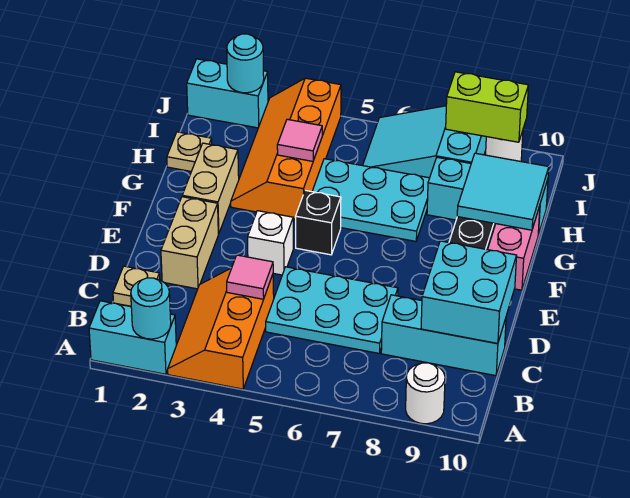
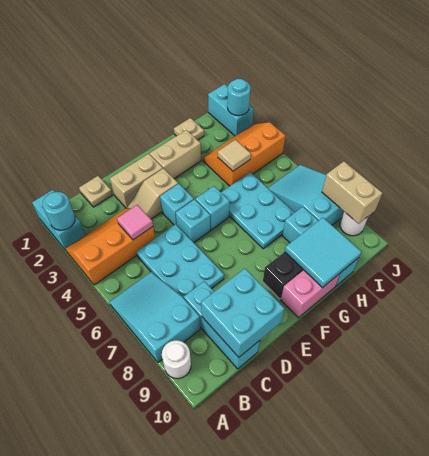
none -> cyan 2x3 slope [109,272,200,362]
none -> tan 1x2 slope [127,168,178,219]
white 1x1 brick [248,211,293,275] -> cyan 1x1 brick [160,184,194,225]
none -> cyan 1x1 brick [176,199,210,242]
black 1x1 brick [296,190,341,255] -> cyan 1x1 brick [196,186,230,230]
orange 2x4 slope [231,78,341,219] -> orange 2x3 slope [203,122,285,186]
pink 1x1 tile [277,119,322,161] -> tan 1x1 tile [218,140,251,171]
lime 1x2 brick [446,72,528,142] -> tan 1x2 brick [322,161,382,224]

